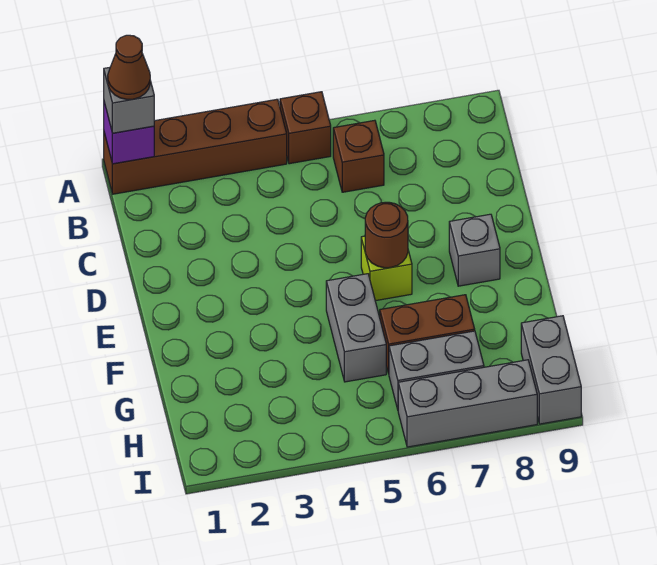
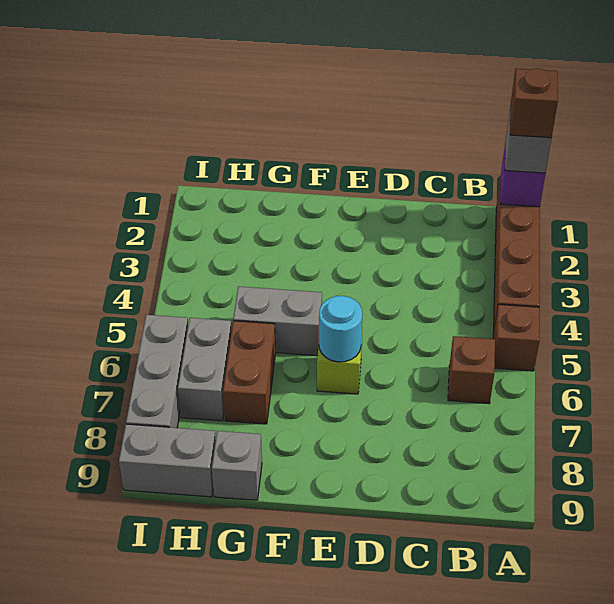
brown 1x1 cone [108,35,150,99] -> brown 1x1 brick [510,68,558,138]
brown 1x1 round brick [365,202,408,268] -> cyan 1x1 round brick [319,296,362,362]
grey 1x1 brick [449,214,500,286] -> grey 1x1 brick moved to [212,431,262,500]

